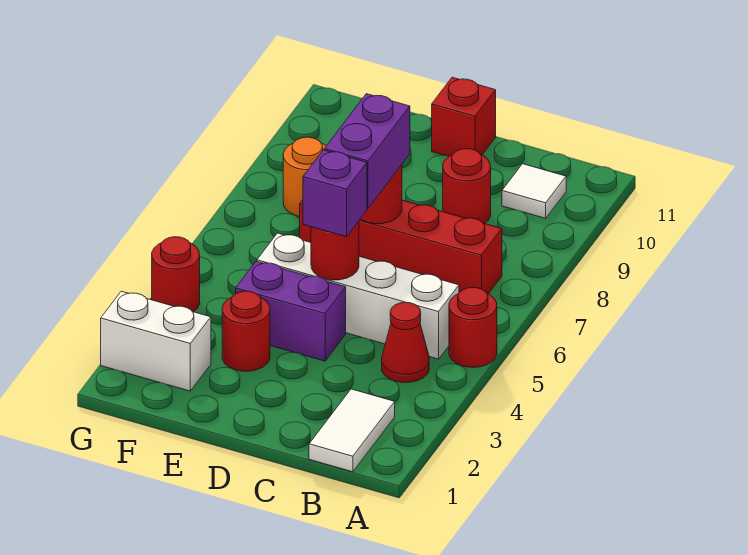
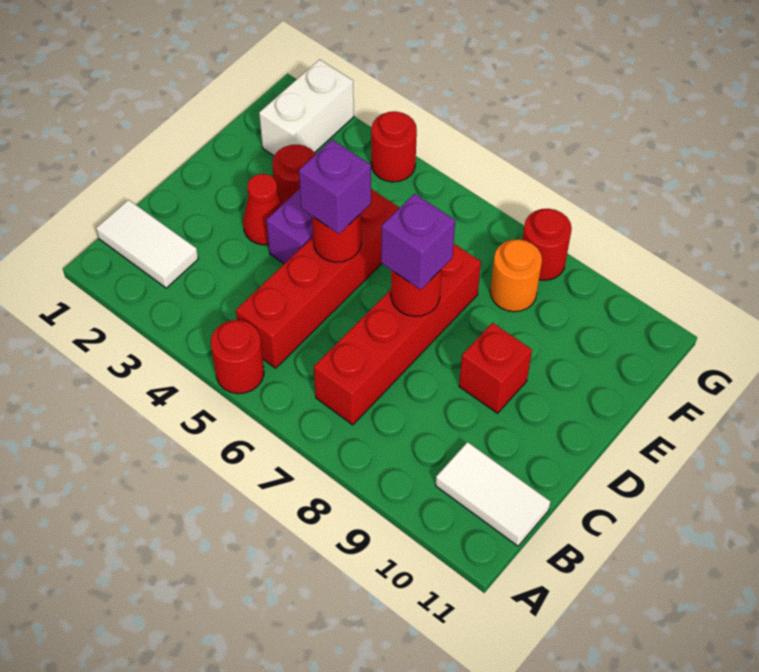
red 1x1 cone [382,302,429,383] -> red 1x1 cone moved to [243,174,283,245]
white 1x4 brick [257,233,459,359] -> red 1x4 brick [236,189,399,368]
white 1x1 tile [502,164,566,218] -> white 1x2 tile [436,442,551,546]
red 1x1 round brick [443,149,491,224] -> red 1x1 round brick moved to [522,209,572,280]
purple 1x2 brick [324,94,410,209] -> purple 1x1 brick [381,194,455,290]
red 1x1 brick [432,77,496,156] -> red 1x1 brick moved to [459,323,532,413]

